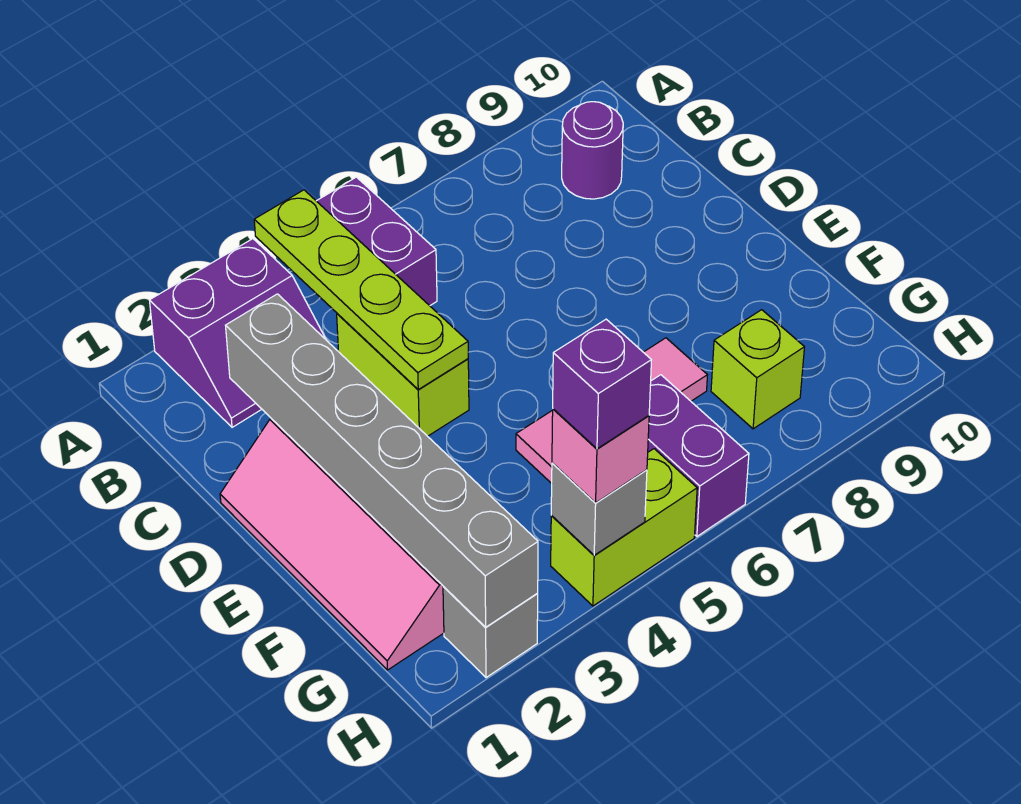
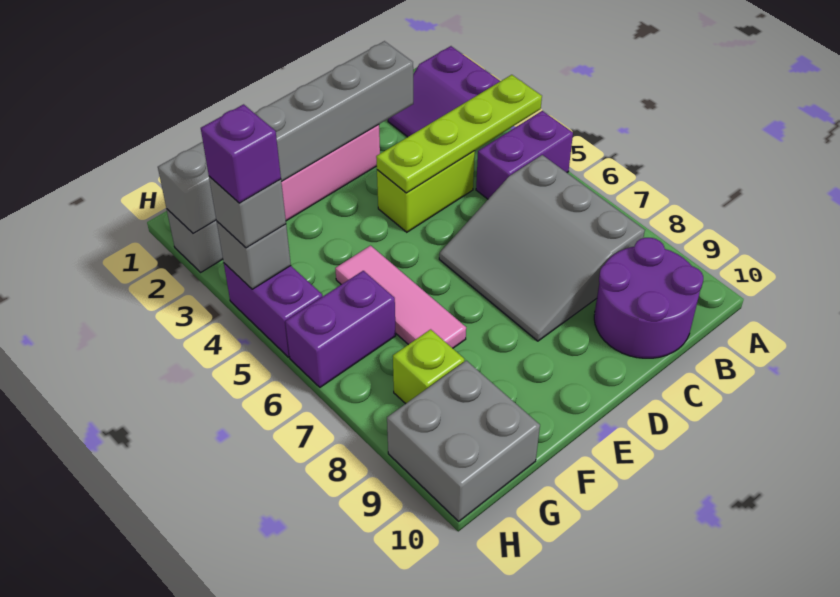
none -> grey 3x3 slope [439,155,645,341]
purple 1x1 round brick [562,102,623,199] -> purple 2x2 round brick [594,238,703,358]
none -> grey 2x2 brick [387,361,540,521]
lime 1x2 brick [551,449,697,606] -> purple 1x2 brick [224,263,323,357]
pink 1x1 brick [552,409,649,503] -> grey 1x1 brick [209,176,286,248]

